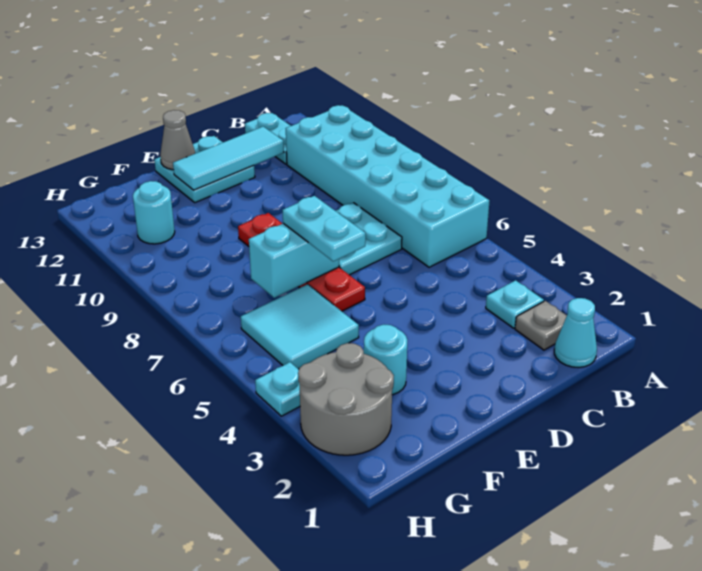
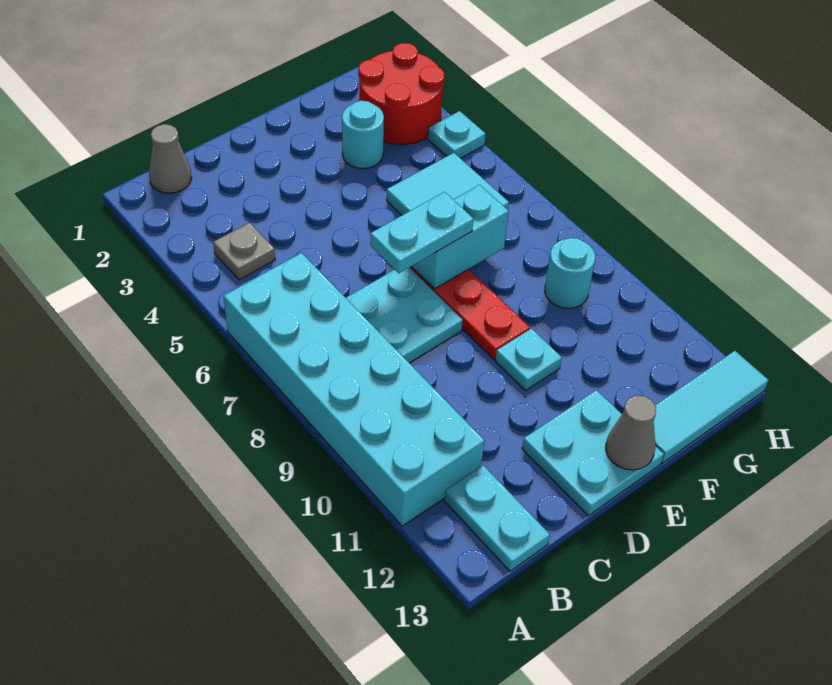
cyan 1x1 cone [554,298,597,367] -> grey 1x1 cone [149,124,192,193]
grey 1x1 plate [515,301,567,350] -> grey 1x1 plate moved to [213,223,275,280]
cyan 1x1 plate [486,280,544,328] -> cyan 1x1 plate moved to [495,329,562,391]
cyan 1x3 tile [173,127,284,190] -> cyan 1x3 tile moved to [654,351,768,463]
cyan 1x2 plate [282,196,366,261] -> cyan 1x2 plate turned to [370,192,473,273]
grey 2x2 round brick [298,343,394,455] -> red 2x2 round brick [358,43,445,145]
cyan 1x1 round brick [133,181,175,244] -> cyan 1x1 round brick moved to [545,238,595,308]

